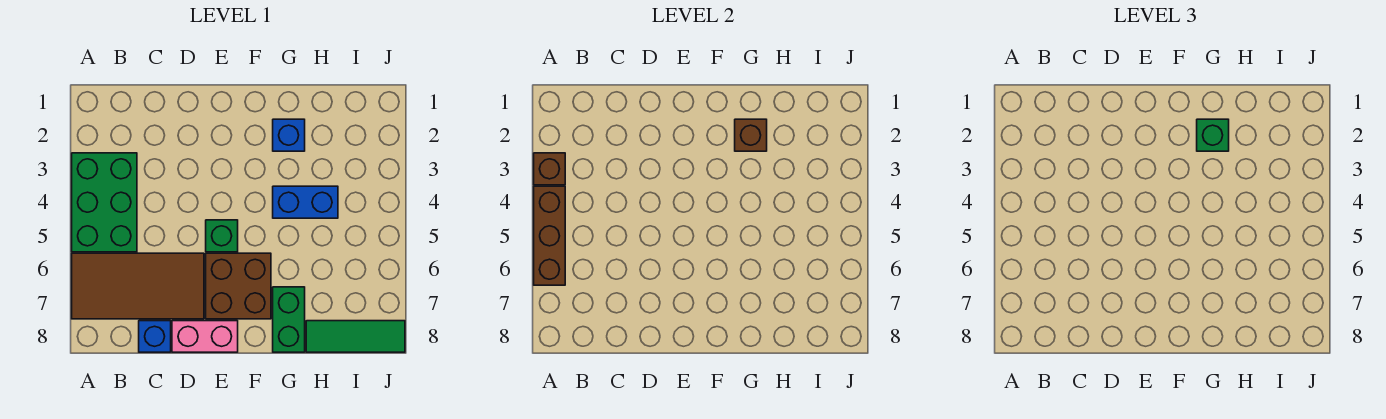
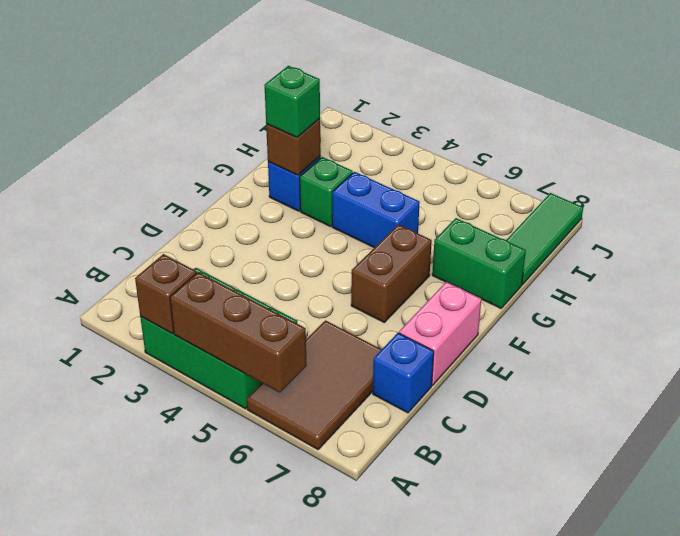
brown 2x4 tile [72,253,204,319] -> brown 2x3 tile [247,321,382,449]
green 1x1 brick [206,220,238,252] -> green 1x1 brick moved to [300,157,353,226]
brown 2x2 brick [206,253,271,319] -> brown 1x2 brick [351,225,432,322]
blue 1x2 brick [273,186,338,218] -> blue 1x2 brick turned to [332,172,420,248]

